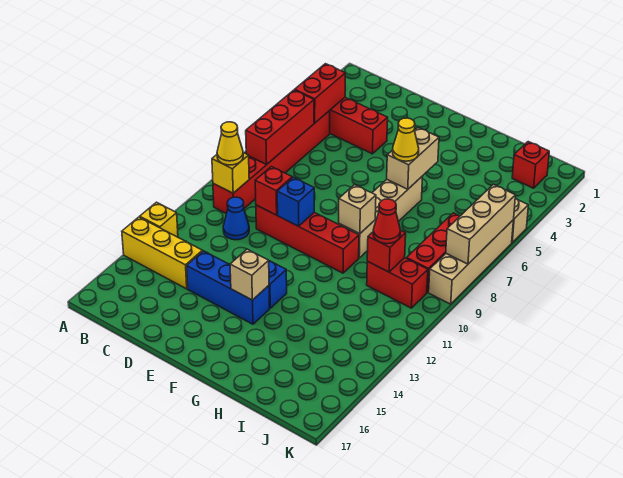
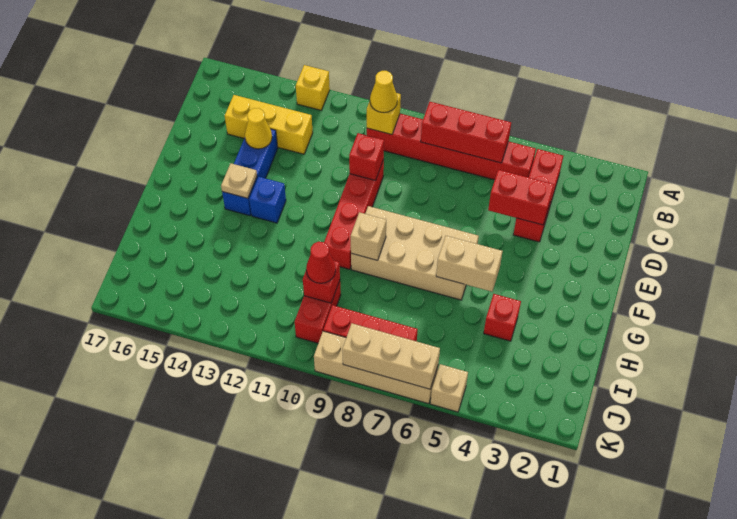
yellow 1x3 brick [122,217,202,289] -> yellow 1x3 brick turned to [225,95,313,154]
red 1x2 brick [295,64,345,123] -> red 1x2 brick moved to [488,170,554,225]
blue 1x1 cone [223,197,249,240] -> none
blue 1x1 brick [277,177,314,226] -> none
tan 1x1 brick [230,249,269,300] -> tan 1x1 plate [221,163,257,198]
tan 1x4 brick [339,176,423,258] -> tan 2x4 brick [351,206,479,300]
yellow 1x1 cone [393,118,419,161] -> yellow 1x1 cone moved to [245,108,272,149]
red 1x1 brick [512,142,549,188] -> red 1x1 brick moved to [484,294,521,341]

